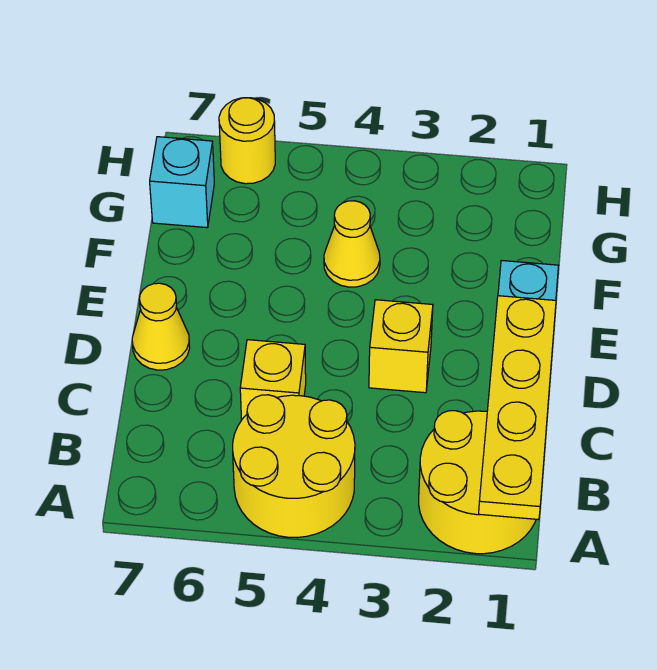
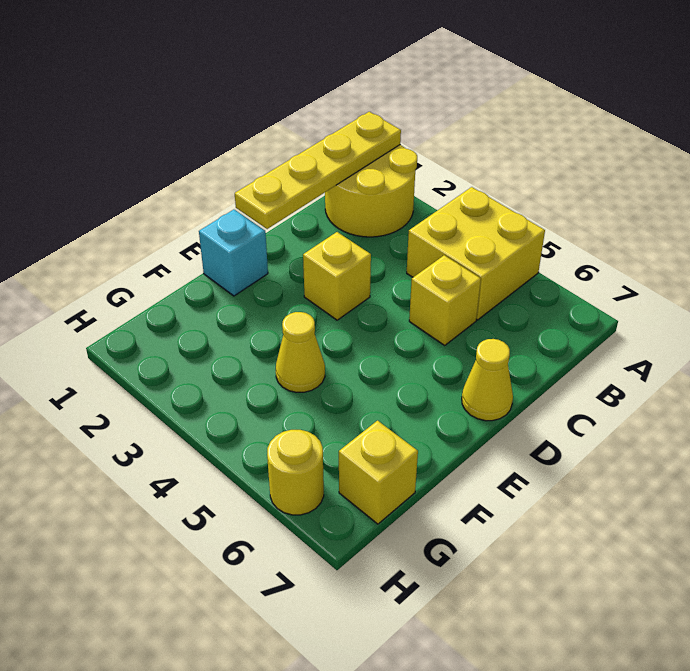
yellow 2x2 round brick [233,395,355,538] -> yellow 2x2 brick [407,187,545,320]
cyan 1x1 brick [150,137,214,228] -> yellow 1x1 brick [339,421,418,524]

